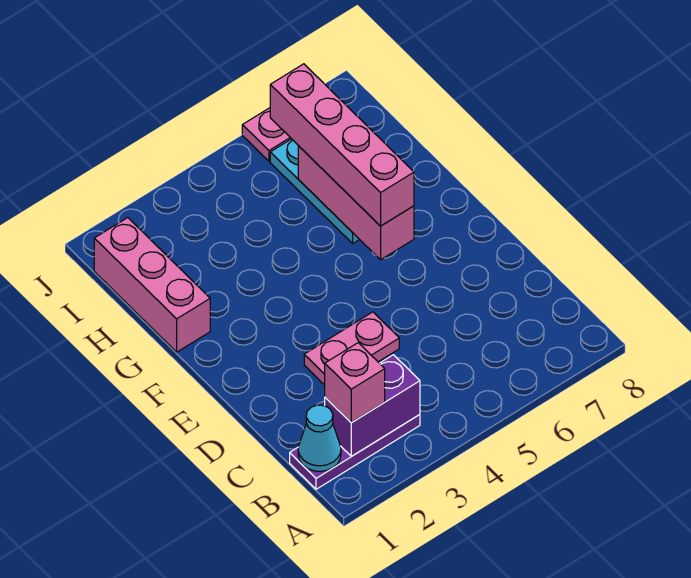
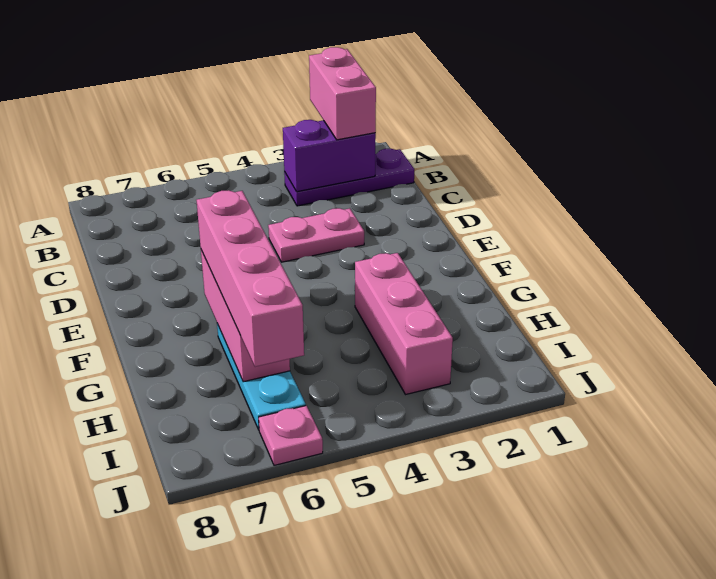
cyan 1x1 cone [298,405,341,471] -> none
pink 1x1 brick [325,343,385,423] -> pink 1x2 brick [309,47,376,140]
pink 1x3 brick [94,218,210,352] -> pink 1x3 brick moved to [355,253,453,395]

